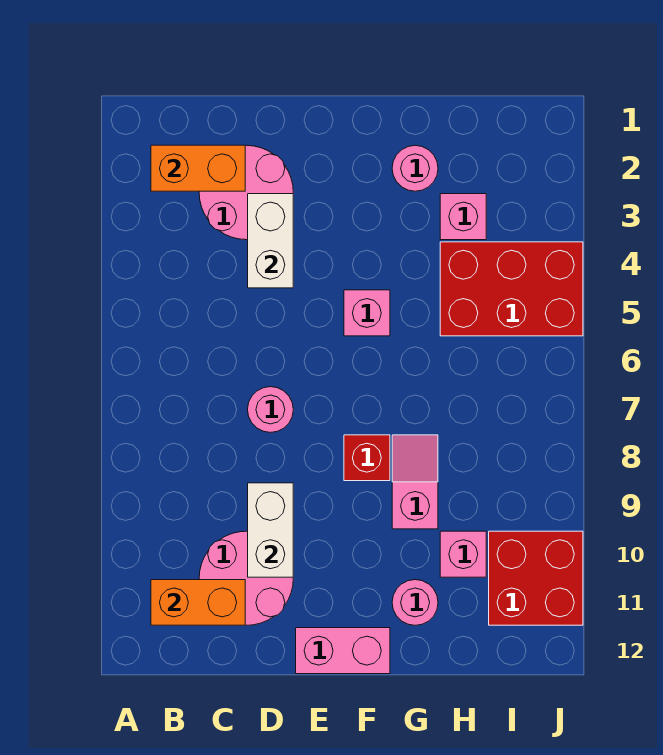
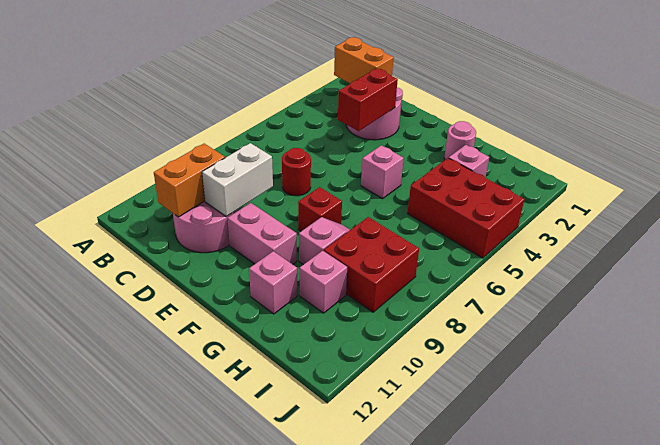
orange 1x2 brick [151,580,245,625] -> orange 1x2 brick turned to [154,144,225,217]
white 1x2 brick [248,194,293,288] -> red 1x2 brick [338,68,398,131]
pink 1x1 round brick [248,387,293,433] -> red 1x1 round brick [282,148,311,196]
pink 1x2 brick [296,628,390,674] -> pink 1x2 brick moved to [227,203,297,264]
pink 1x1 round brick [392,580,438,625] -> pink 1x1 brick [249,251,297,314]
red 2x2 brick [489,531,583,625] -> red 2x2 brick moved to [324,217,419,312]

